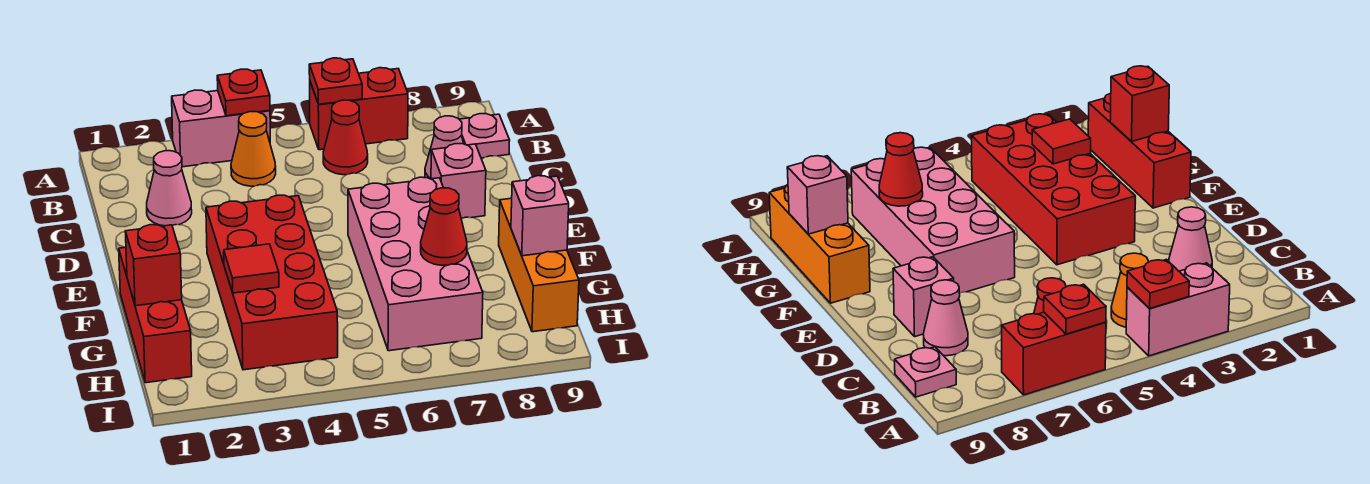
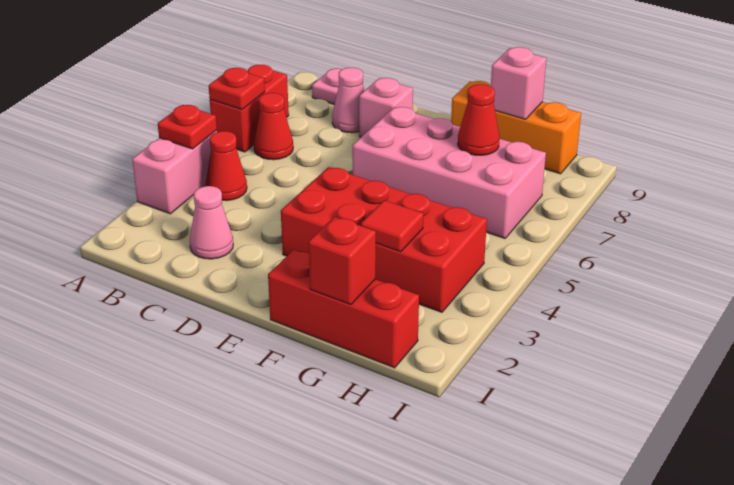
orange 1x1 cone [231,112,276,186] -> red 1x1 cone [206,131,247,201]

